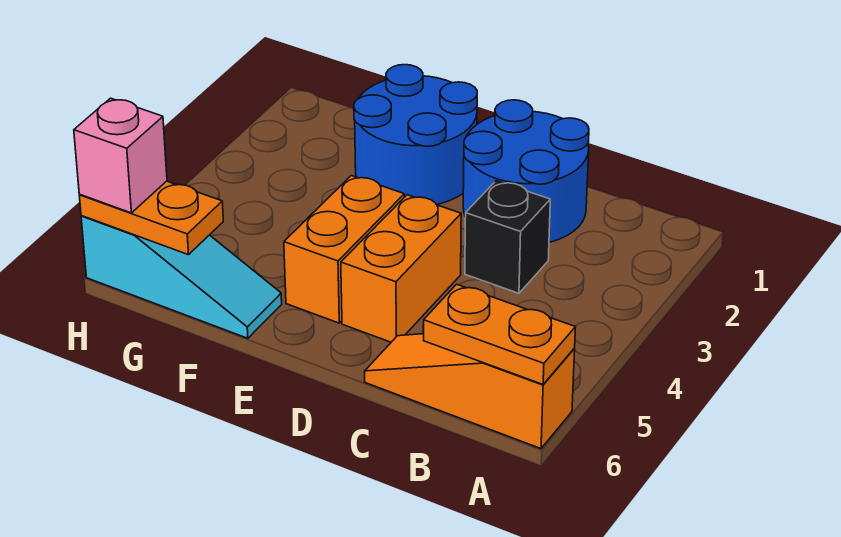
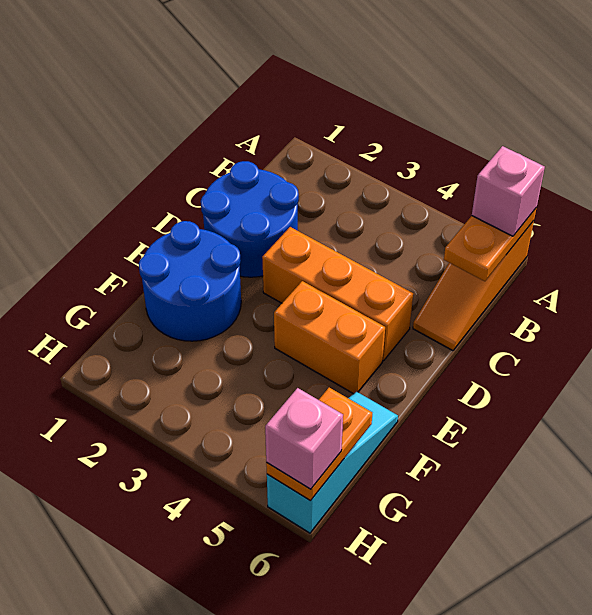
none -> pink 1x1 brick [472,146,545,236]
black 1x1 brick [465,181,550,293] -> none
orange 1x2 brick [341,195,461,342] -> orange 1x3 brick [262,227,413,360]

